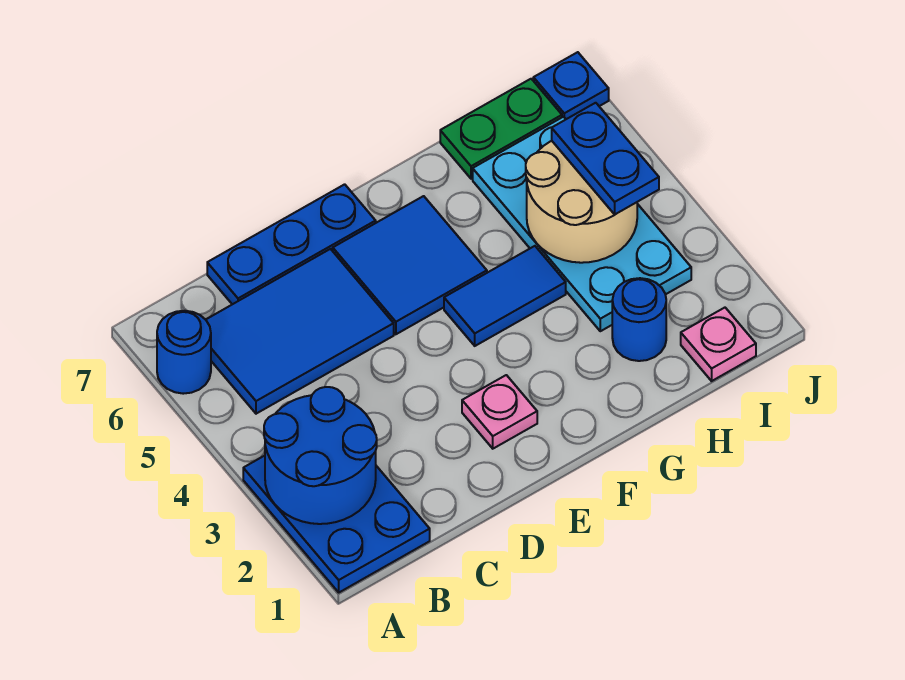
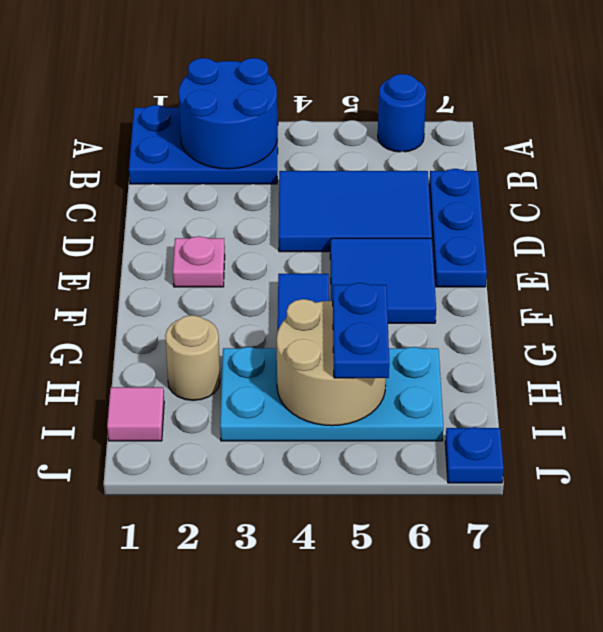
blue 2x3 tile [206,249,394,414] -> blue 2x3 tile turned to [279,171,432,252]
blue 1x1 round brick [612,278,666,361] -> tan 1x1 round brick [165,315,220,400]
green 1x2 plate [440,79,562,179] -> none
pink 1x1 plate [681,308,756,381] -> pink 1x1 tile [107,387,164,441]
blue 1x2 plate [552,103,659,214] -> blue 1x2 plate turned to [333,283,389,378]

